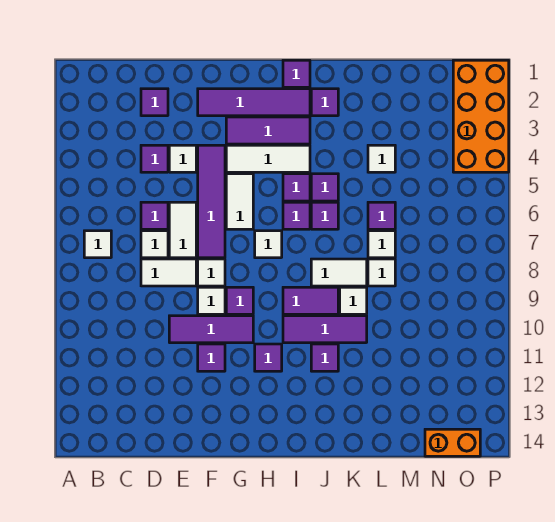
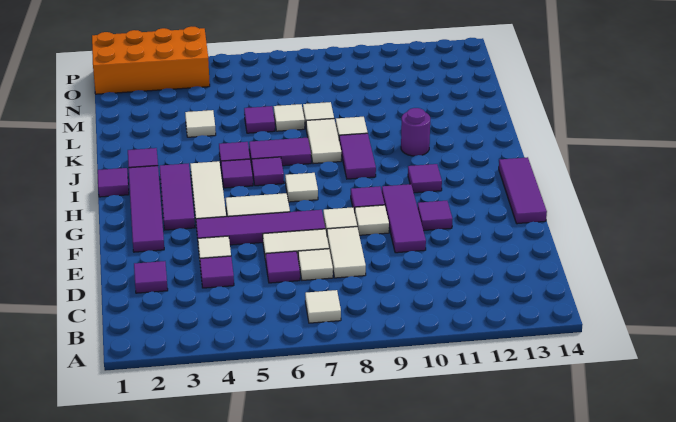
purple 1x3 tile [283,316,367,343] -> purple 1x3 tile moved to [499,157,547,224]
purple 1x1 tile [311,202,338,229] -> purple 1x2 tile [249,138,311,166]
purple 1x1 tile [311,344,338,371] -> purple 1x1 round brick [401,108,430,156]
orange 1x2 brick [425,429,480,456] -> none

